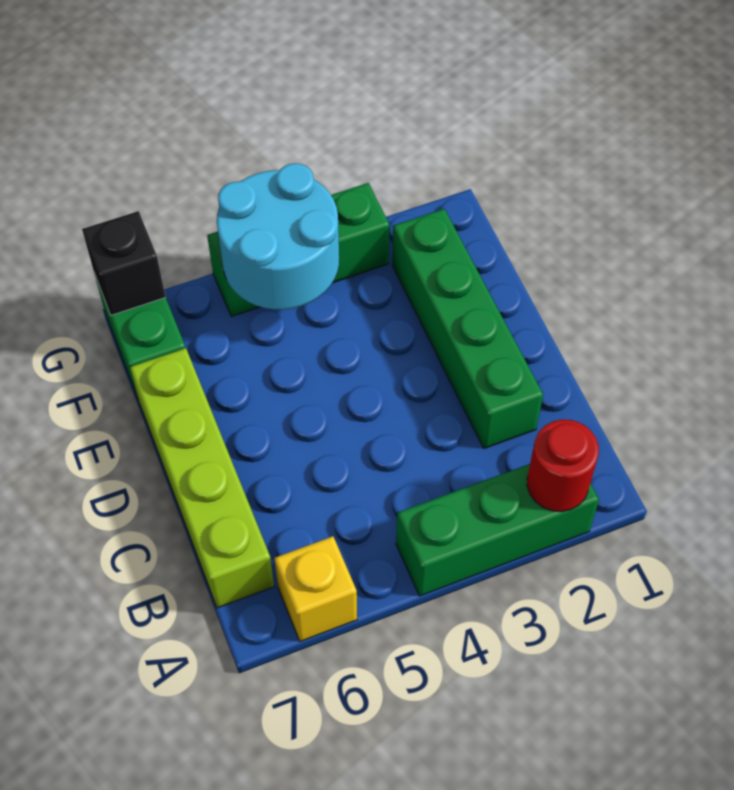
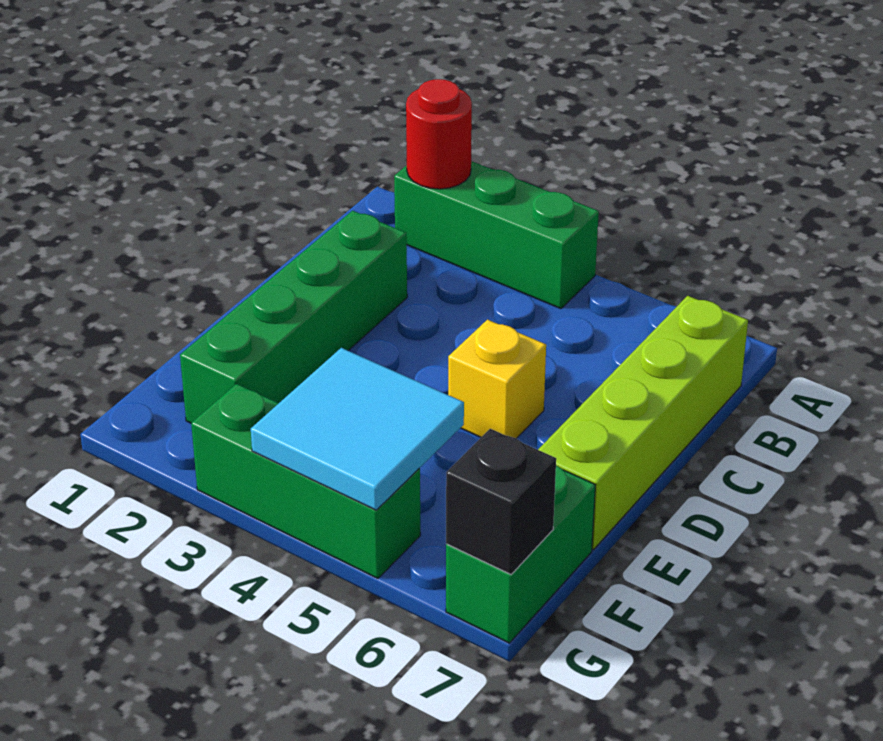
yellow 1x1 brick [274,536,357,642] -> yellow 1x1 brick moved to [448,320,546,438]
cyan 2x2 round brick [217,163,339,310] -> cyan 2x2 tile [251,348,464,510]

